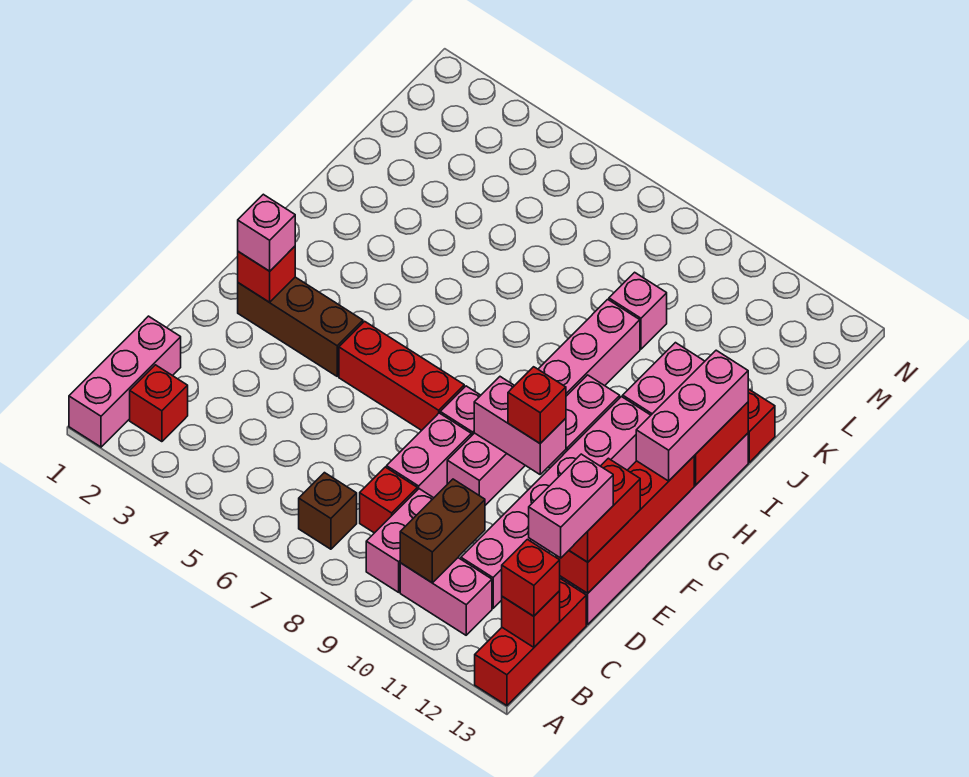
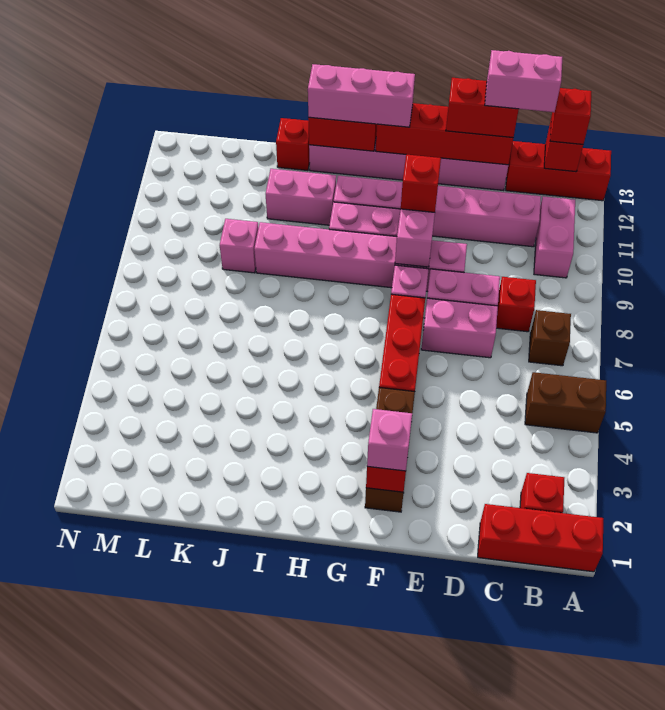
pink 1x3 brick [69,316,181,447] -> red 1x3 brick [478,504,603,572]
pink 1x2 brick [366,489,433,592] -> pink 1x2 brick moved to [421,298,498,358]
brown 1x2 brick [400,479,485,583] -> brown 1x2 brick moved to [525,372,606,433]

